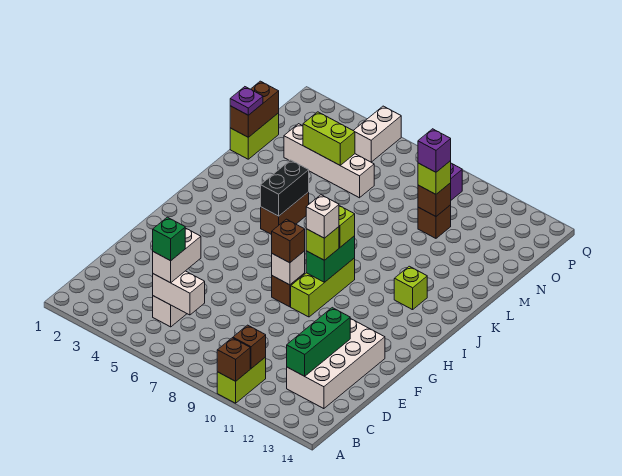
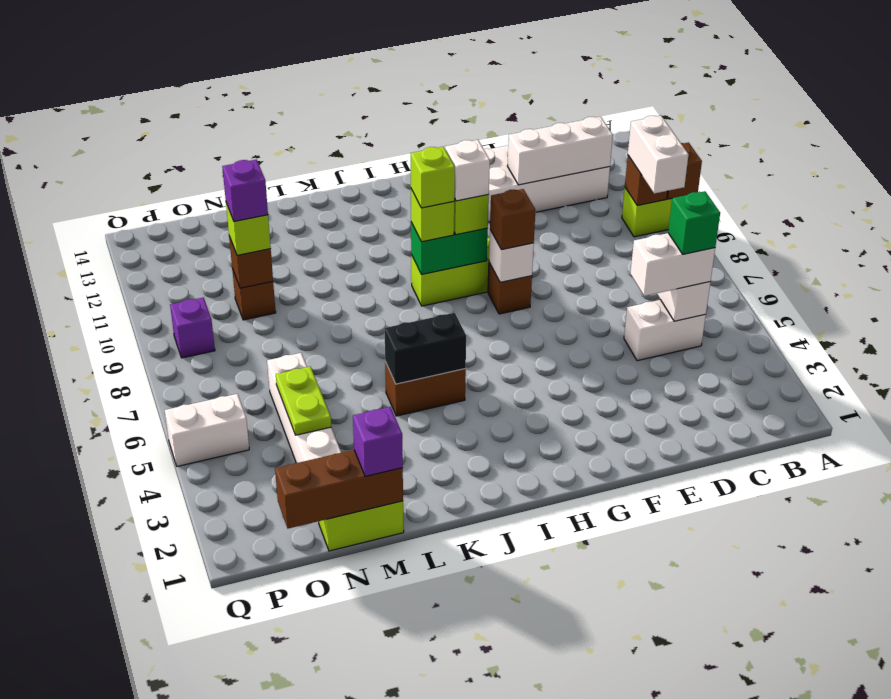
none -> white 1x2 brick [628,116,689,194]
green 1x3 brick [287,308,350,376] -> white 1x3 brick [508,117,613,185]
lime 1x1 brick [394,266,427,310] -> lime 1x1 brick moved to [411,147,455,208]
brown 1x2 brick [230,81,279,137] -> brown 1x3 brick [275,450,403,528]
purple 1x1 plate [230,87,263,115] -> purple 1x1 brick [353,407,403,477]
lime 1x2 brick [303,112,355,165] -> lime 1x2 plate [276,367,331,435]

